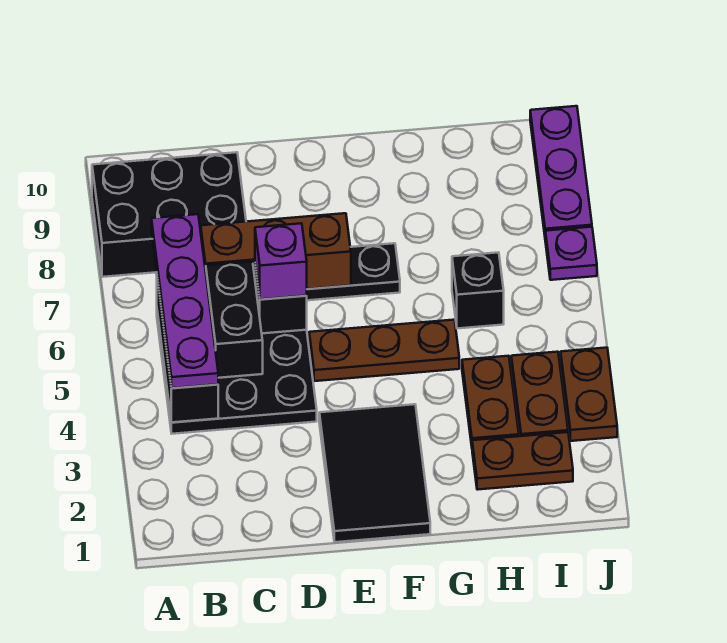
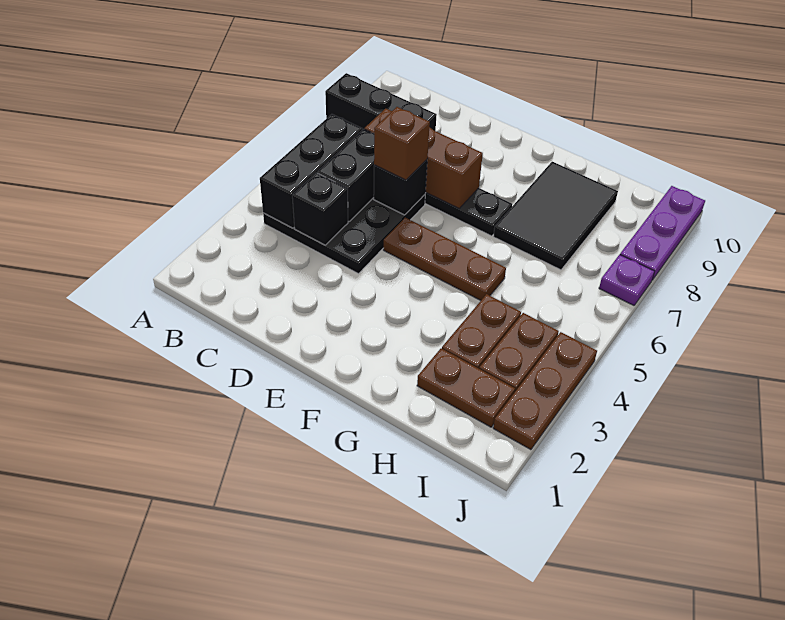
black 2x3 brick [92,152,246,277] -> black 1x3 brick [325,73,437,131]
purple 1x4 plate [151,214,218,388] -> none
purple 1x1 brick [255,223,307,299] -> brown 1x1 brick [374,107,430,180]
black 2x3 tile [319,404,430,542] -> black 2x3 tile moved to [493,162,618,270]
black 1x1 brick [452,252,504,329] -> black 1x1 brick moved to [292,173,348,245]
brown 1x2 plate [561,348,617,441] -> brown 1x3 plate [493,332,597,450]

